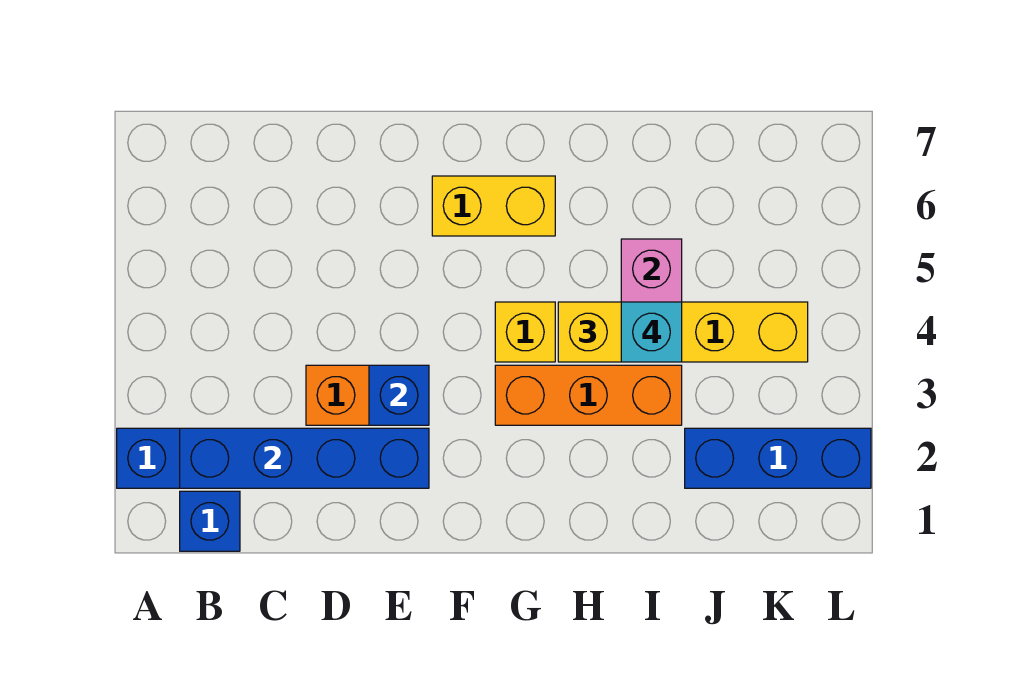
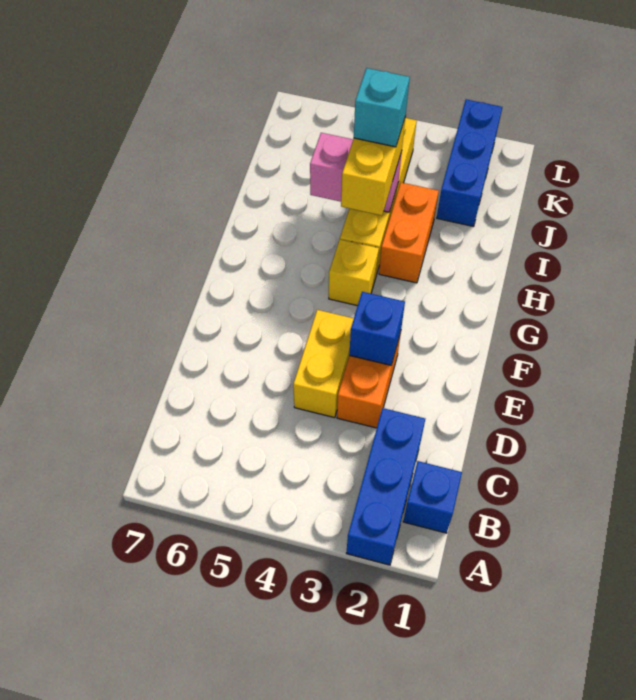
blue 1x4 brick [180,428,429,488] -> none
yellow 1x2 brick [432,176,555,236] -> yellow 1x2 brick moved to [293,310,354,418]
orange 1x3 brick [495,365,682,425] -> orange 1x2 brick [379,182,439,283]

